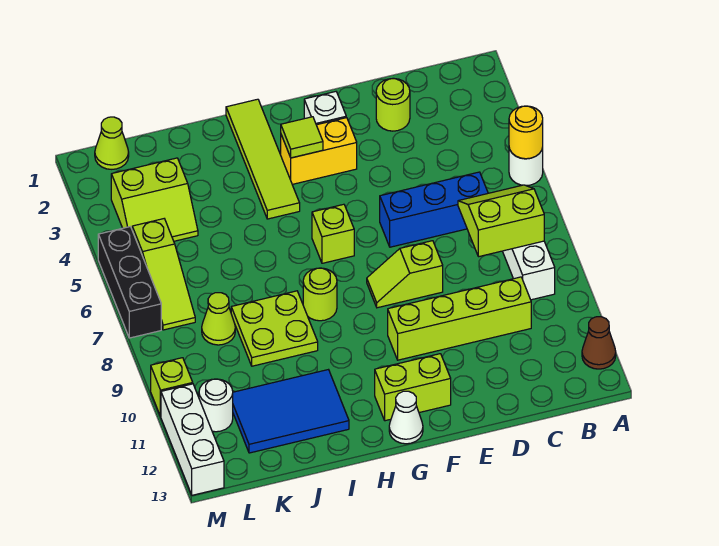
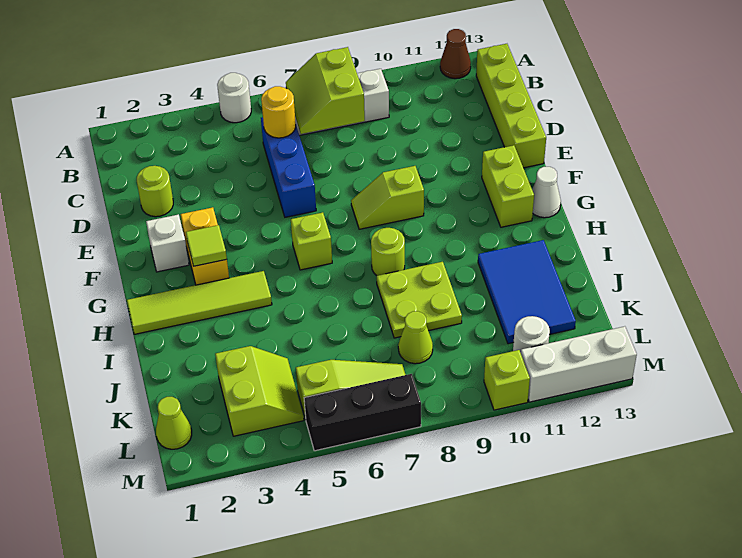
yellow 1x1 round brick [509,106,543,159] -> yellow 1x1 round brick moved to [261,86,296,138]
lime 1x4 brick [388,277,531,360] -> lime 1x4 brick moved to [476,44,546,168]
lime 1x2 slope [367,241,443,308] -> lime 1x2 slope turned to [351,166,424,229]

